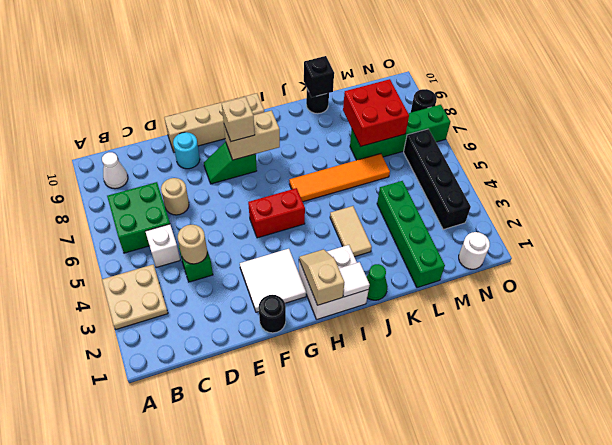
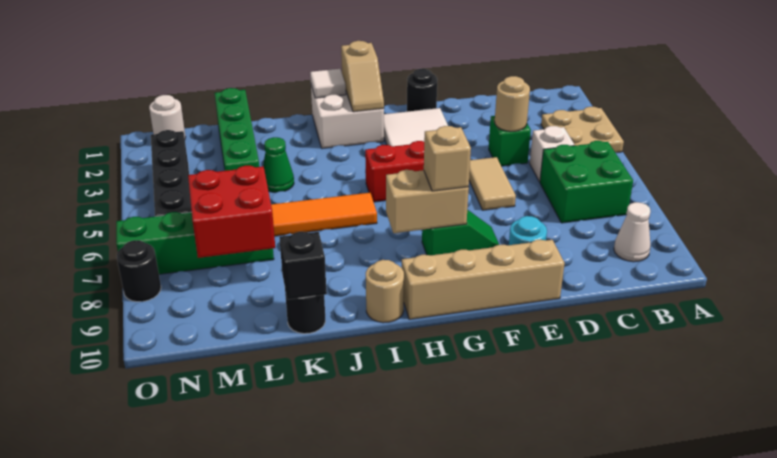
tan 1x1 round brick [161,178,189,215] -> tan 1x1 round brick moved to [366,260,404,323]
green 1x1 cone [366,264,388,300] -> green 1x1 cone moved to [263,137,294,192]
tan 1x2 tile [330,206,372,257] -> tan 1x2 tile moved to [469,157,516,210]

